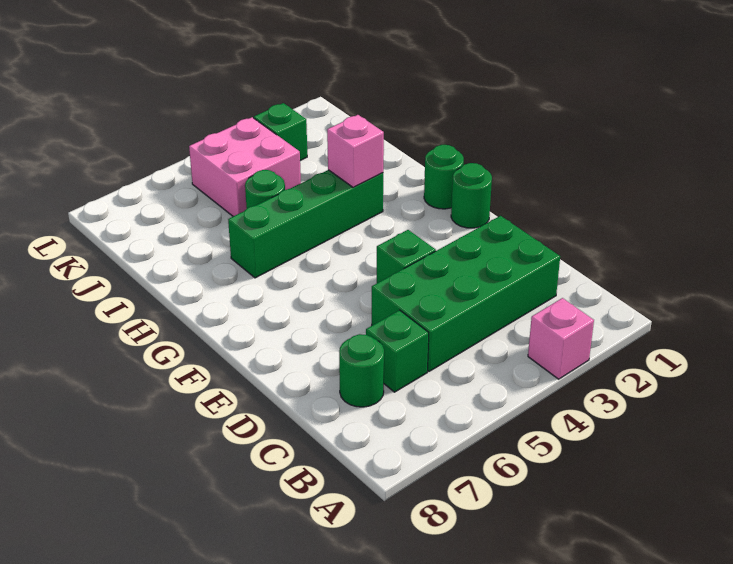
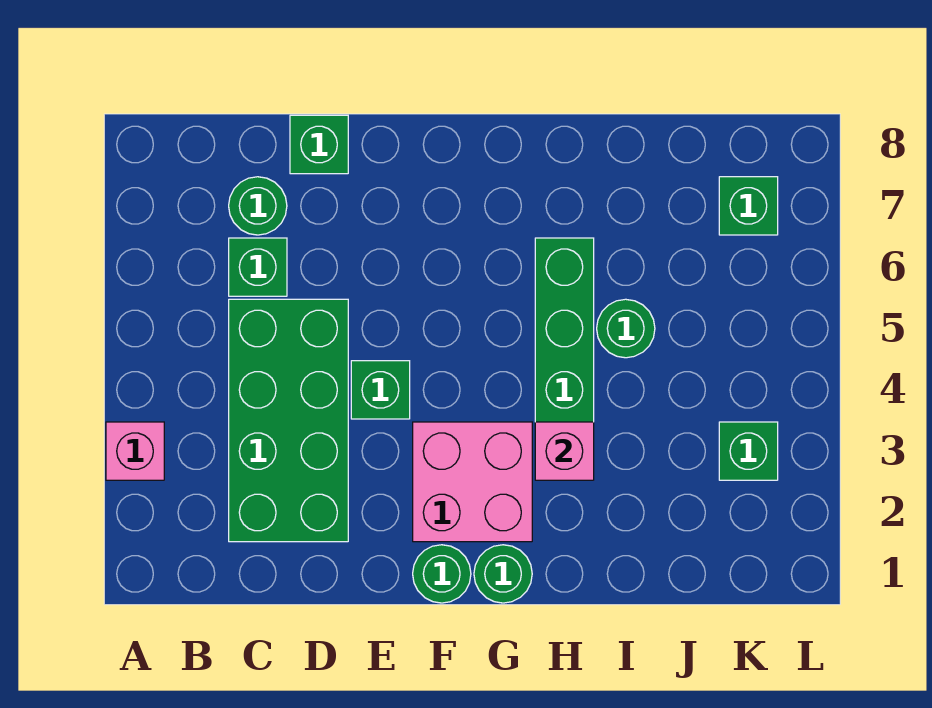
none -> green 1x1 brick [290,115,348,174]
pink 2x2 brick [189,117,301,216] -> pink 2x2 brick moved to [413,422,532,542]
none -> green 1x1 brick [719,177,778,235]

